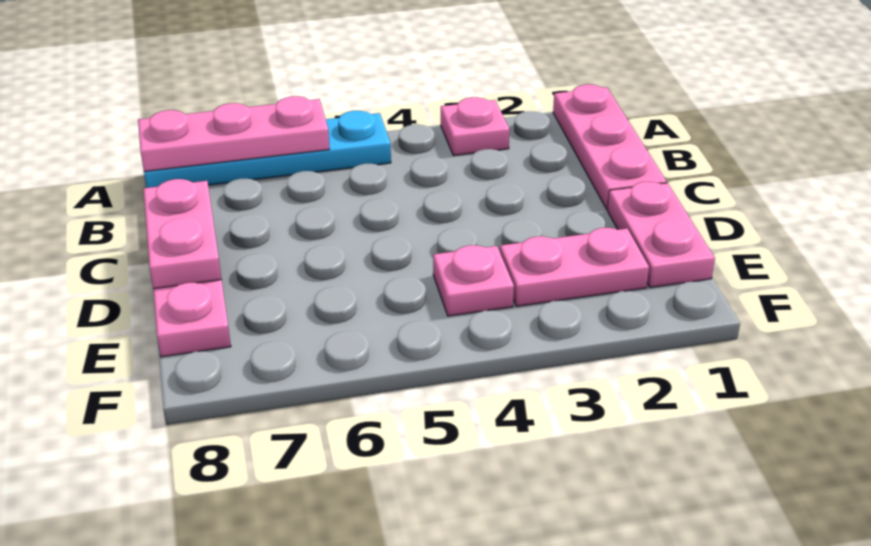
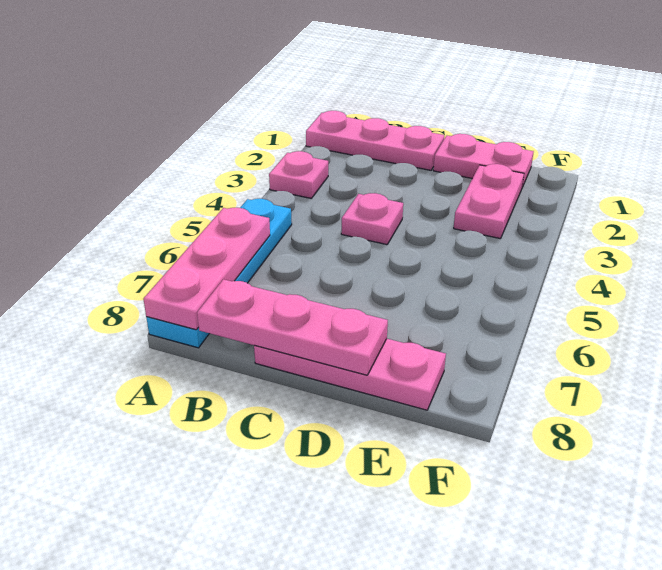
pink 1x2 plate [143,179,221,289] -> pink 1x3 plate [197,279,388,375]
pink 1x1 plate [433,245,514,316] -> pink 1x1 plate moved to [341,193,403,245]

